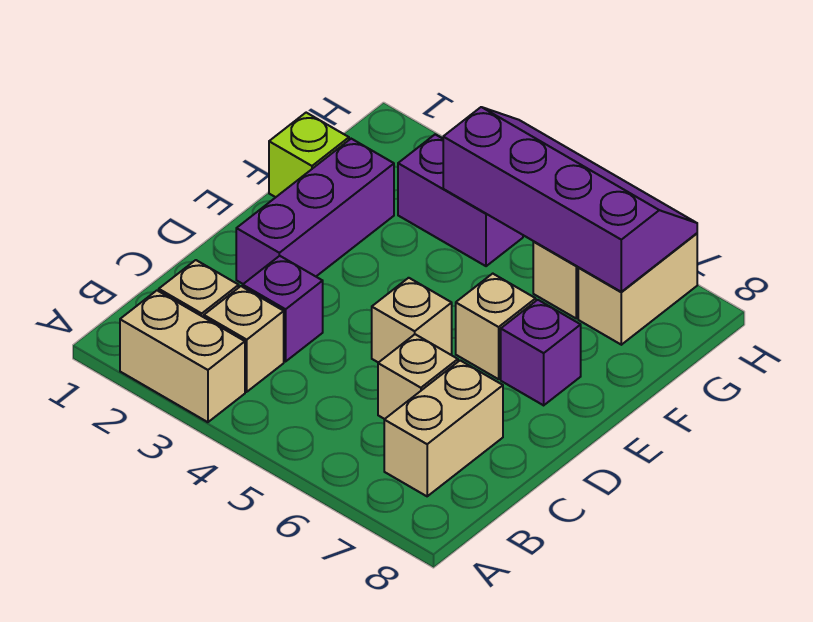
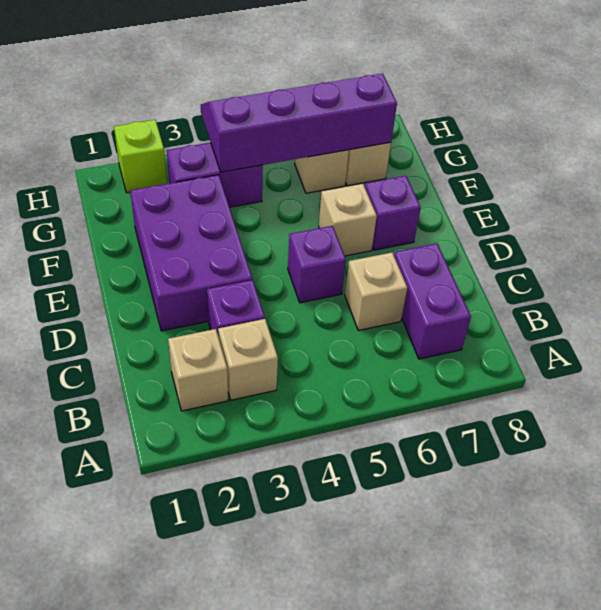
tan 1x2 brick [120,291,245,422] -> none
tan 1x2 brick [384,360,503,496] -> purple 1x2 brick [394,244,471,359]
purple 1x3 brick [236,139,394,284] -> purple 2x3 brick [130,175,252,331]
tan 1x1 brick [372,278,452,363] -> purple 1x1 brick [288,226,346,303]
lime 1x1 brick [269,113,349,197] -> lime 1x1 brick moved to [114,120,167,193]

